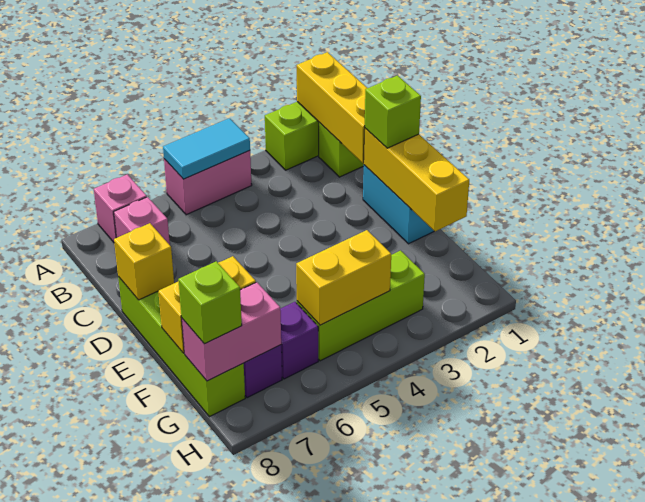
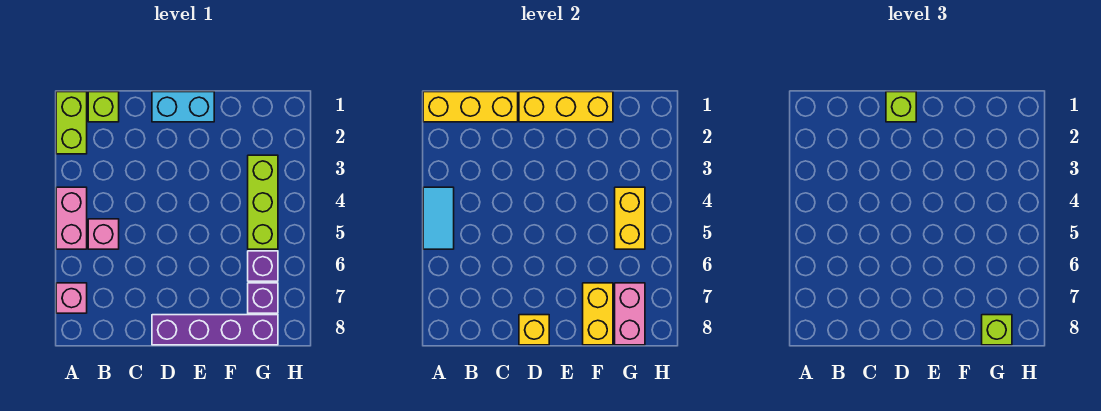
pink 1x1 brick [114,197,170,245] -> pink 1x1 brick moved to [88,219,119,249]
lime 1x4 brick [118,277,245,417] -> purple 1x4 brick [152,315,278,345]

